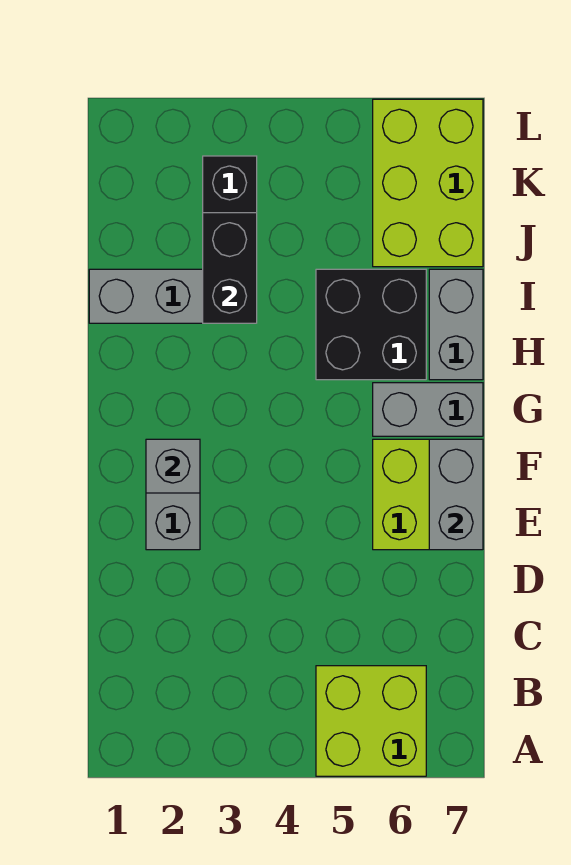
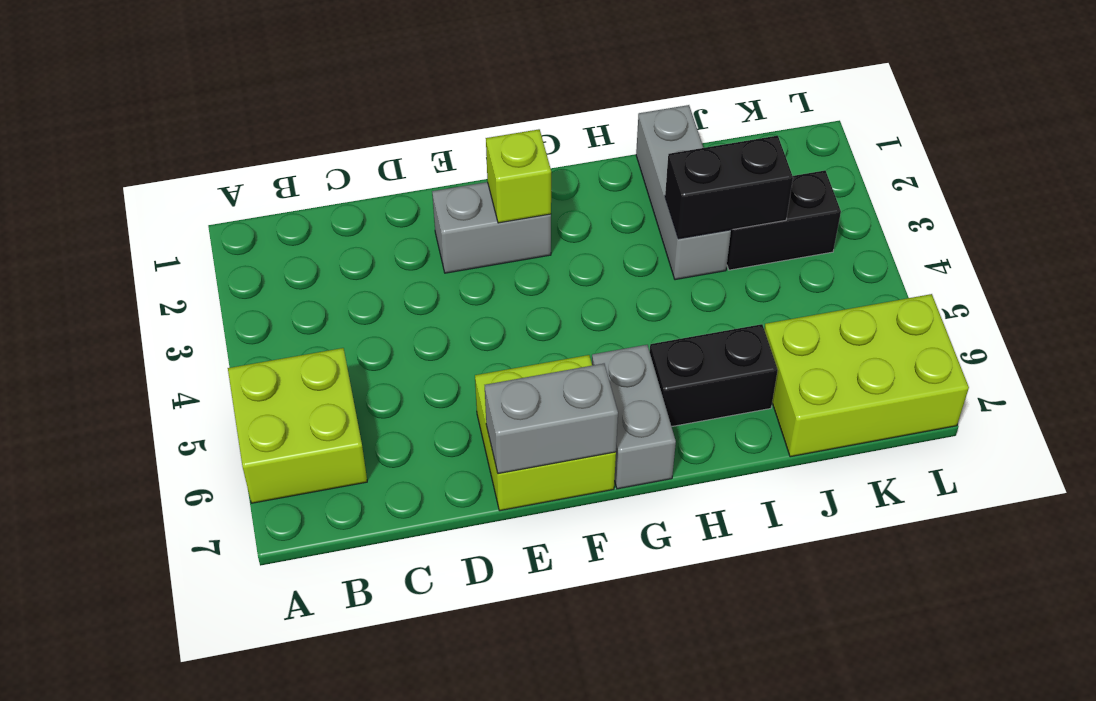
grey 1x1 brick [146,439,200,493] -> lime 1x1 brick [486,129,551,223]
black 2x2 brick [316,269,426,380] -> black 1x2 brick [650,324,778,427]
grey 1x2 brick [429,269,483,380] -> none

